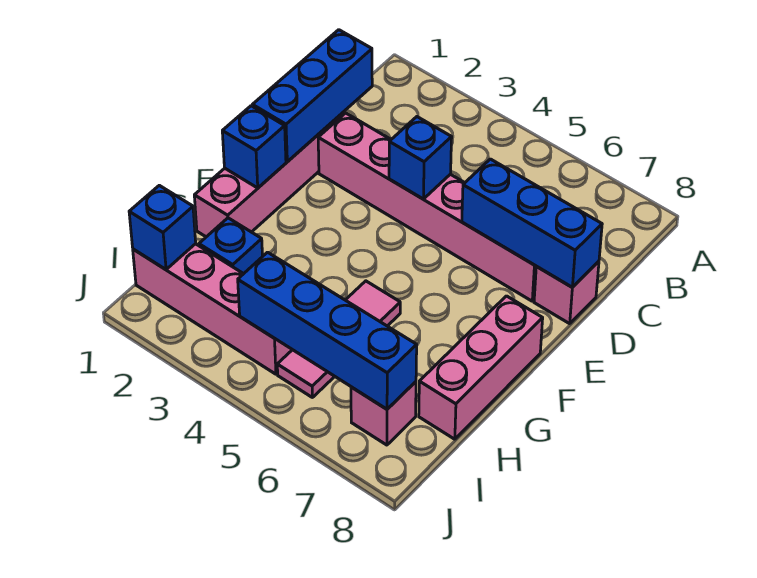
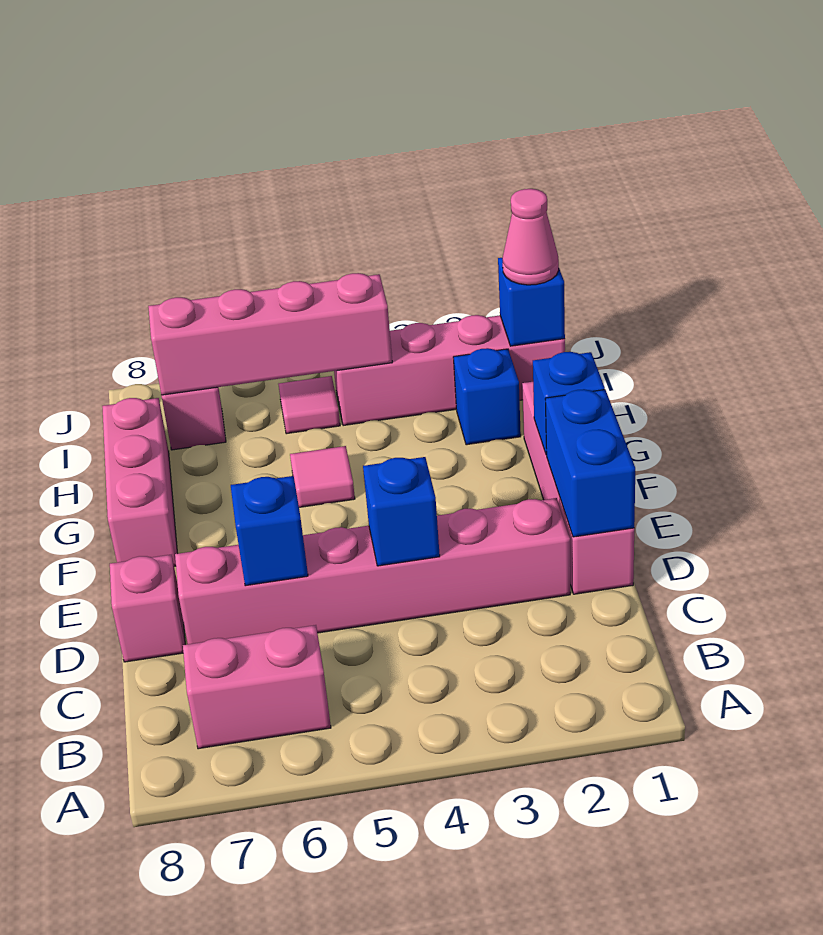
none -> pink 1x2 brick [183,625,331,749]
blue 1x3 brick [252,30,372,162] -> blue 1x2 brick [545,389,635,537]
blue 1x3 brick [462,159,602,287] -> blue 1x1 brick [231,476,308,586]
none -> pink 1x1 cone [502,189,559,285]
blue 1x4 brick [238,252,417,409] -> pink 1x4 brick [148,273,392,395]

